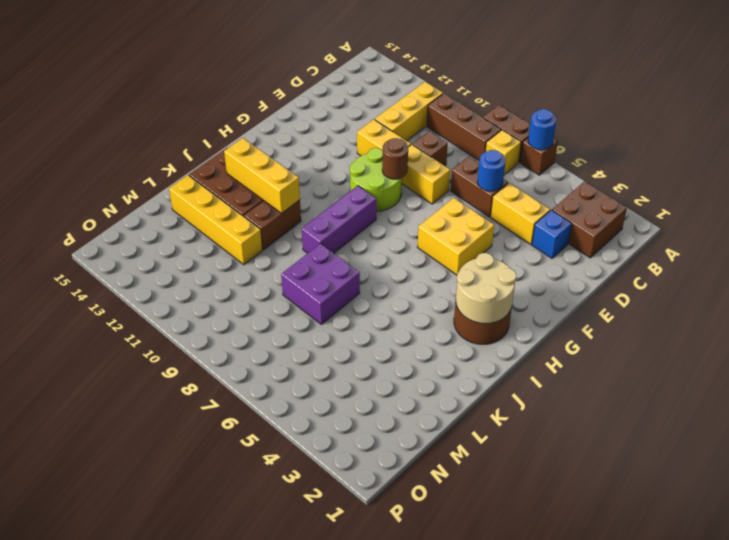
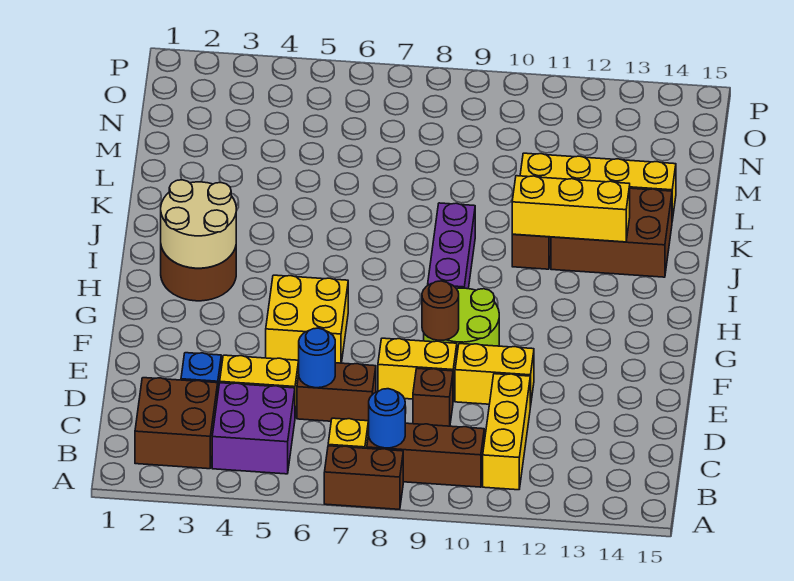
brown 1x1 brick [520,138,558,175] -> none
blue 1x1 round brick [528,109,556,150] -> blue 1x1 round brick moved to [368,389,405,448]
purple 2x2 brick [281,244,360,324] -> purple 2x2 brick moved to [212,383,295,474]

